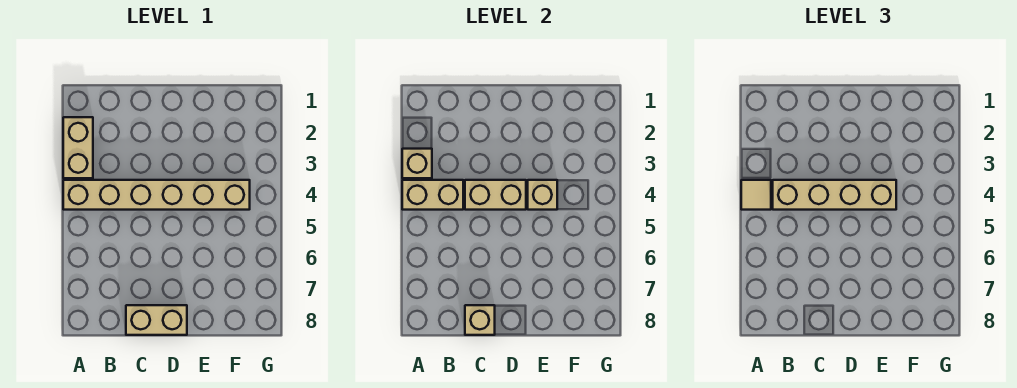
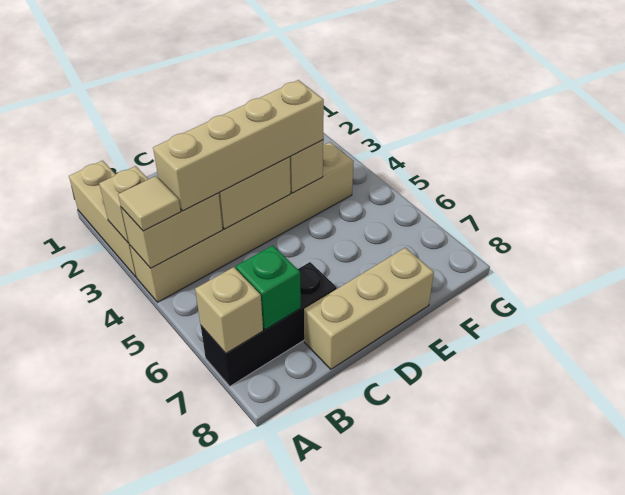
tan 1x2 brick [63,117,93,178] -> tan 1x3 brick [69,161,136,277]
none -> black 1x3 brick [201,262,337,386]
none -> green 1x1 brick [236,245,301,330]
tan 1x2 brick [126,305,187,335] -> tan 1x3 brick [304,248,434,369]
tan 1x1 brick [465,305,495,335] -> tan 1x1 brick moved to [195,267,263,353]

